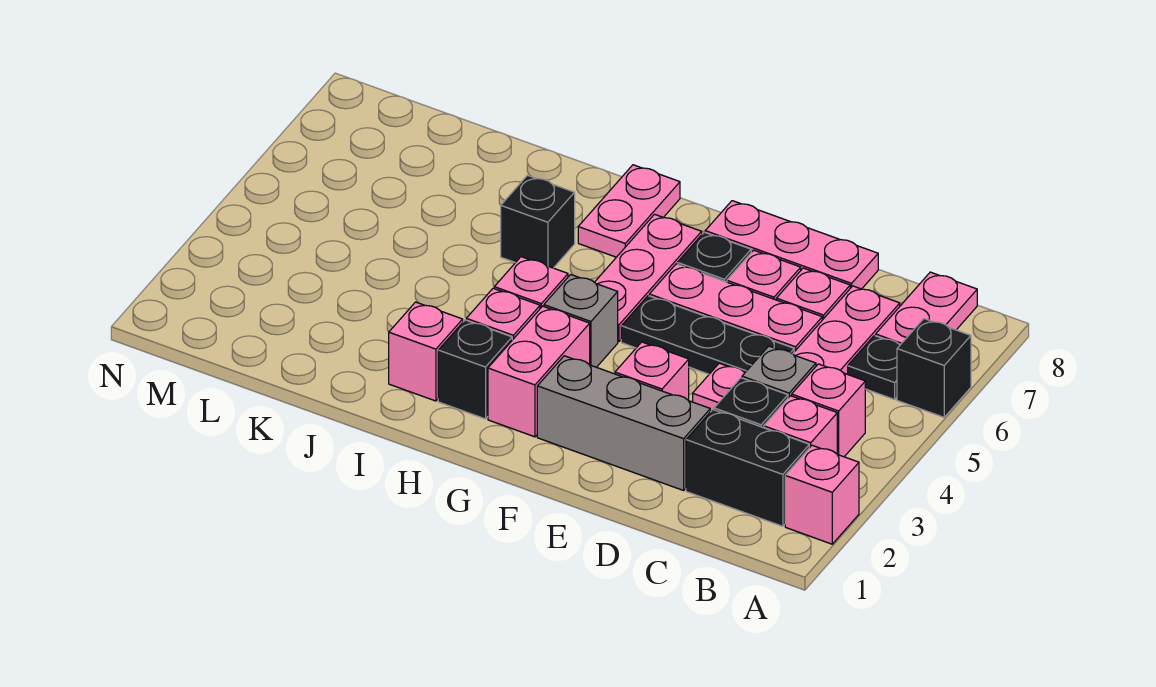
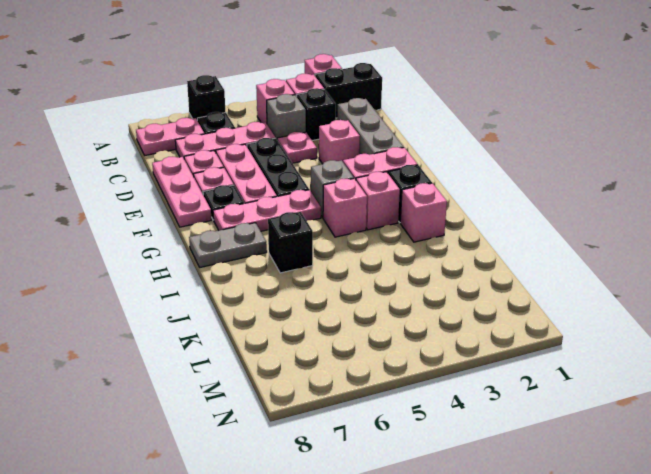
black 1x2 brick [686,410,809,526] -> black 1x2 brick turned to [315,63,382,118]
pink 1x2 plate [578,165,680,257] -> grey 1x2 plate [189,223,267,267]

